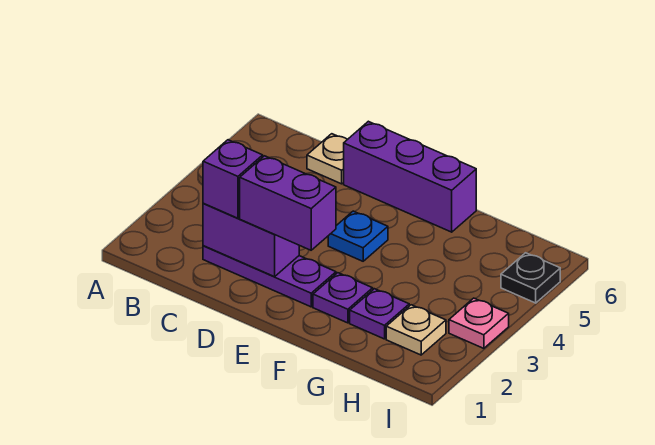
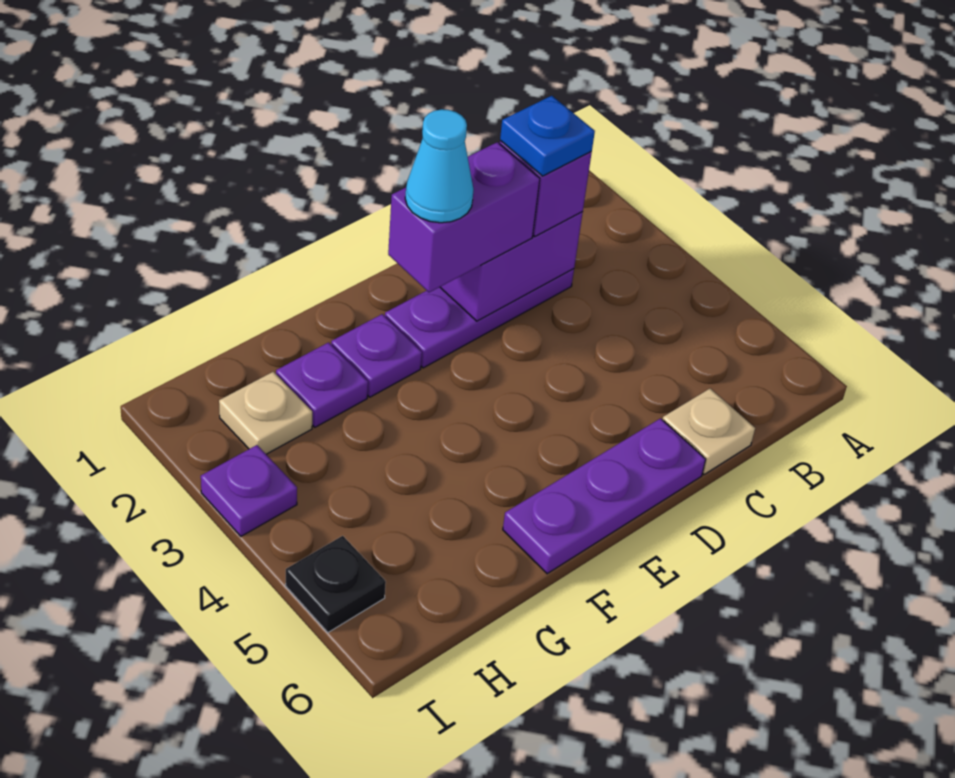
purple 1x3 brick [344,121,476,232] -> purple 1x3 plate [503,418,706,574]
none -> cyan 1x1 cone [405,109,474,223]
blue 1x1 plate [328,211,388,261] -> blue 1x1 plate moved to [500,96,595,176]
pink 1x1 plate [449,298,509,348] -> purple 1x1 plate [201,445,297,536]

